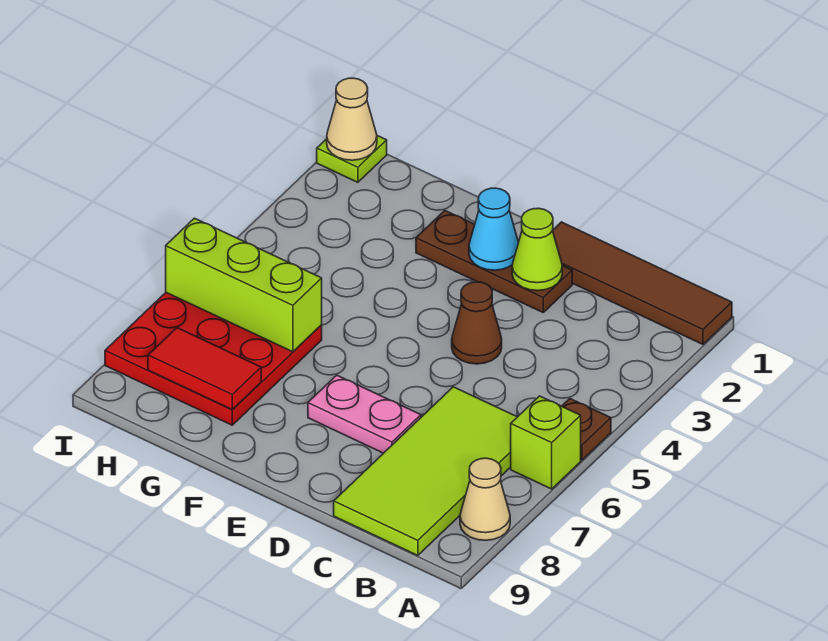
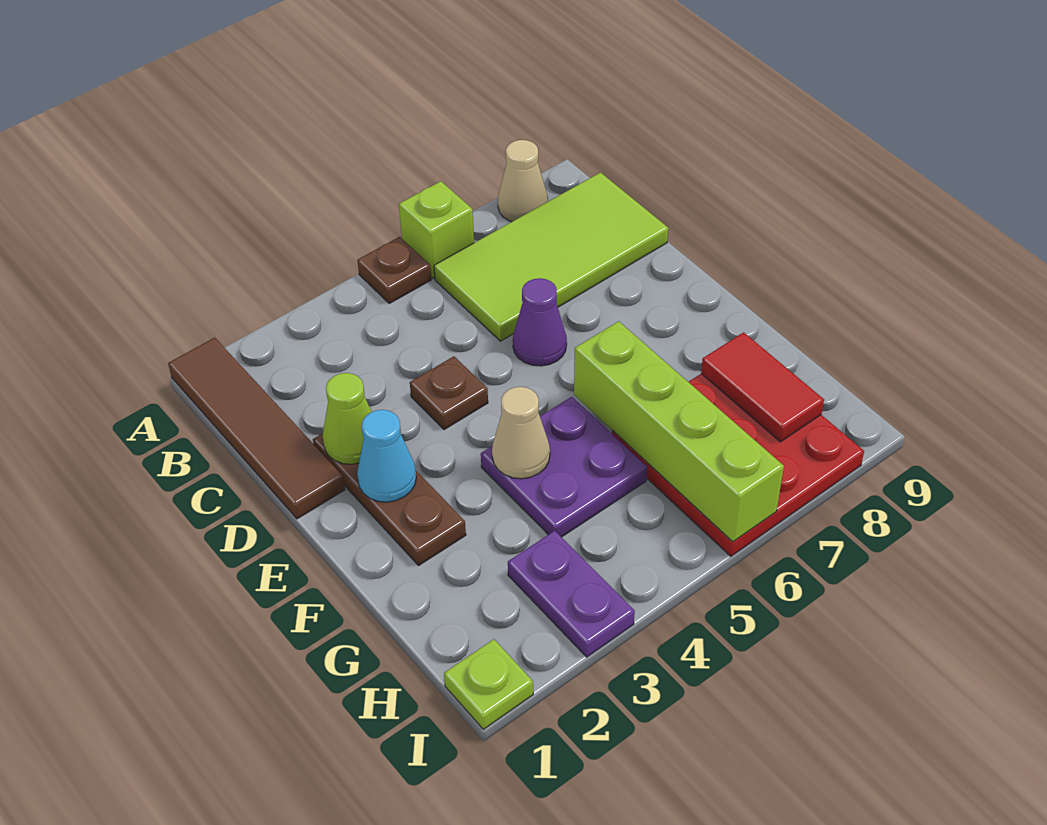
brown 1x1 cone [452,282,502,364] -> brown 1x1 plate [410,356,488,430]
none -> purple 1x1 cone [513,278,567,366]
pink 1x2 plate [308,375,421,453] -> none
none -> purple 2x2 plate [481,397,647,537]
lime 1x3 brick [166,218,322,352] -> lime 1x4 brick [574,321,784,542]
none -> purple 1x2 plate [508,531,635,657]
tan 1x1 cone [327,78,377,160] -> tan 1x1 cone moved to [492,387,550,479]

